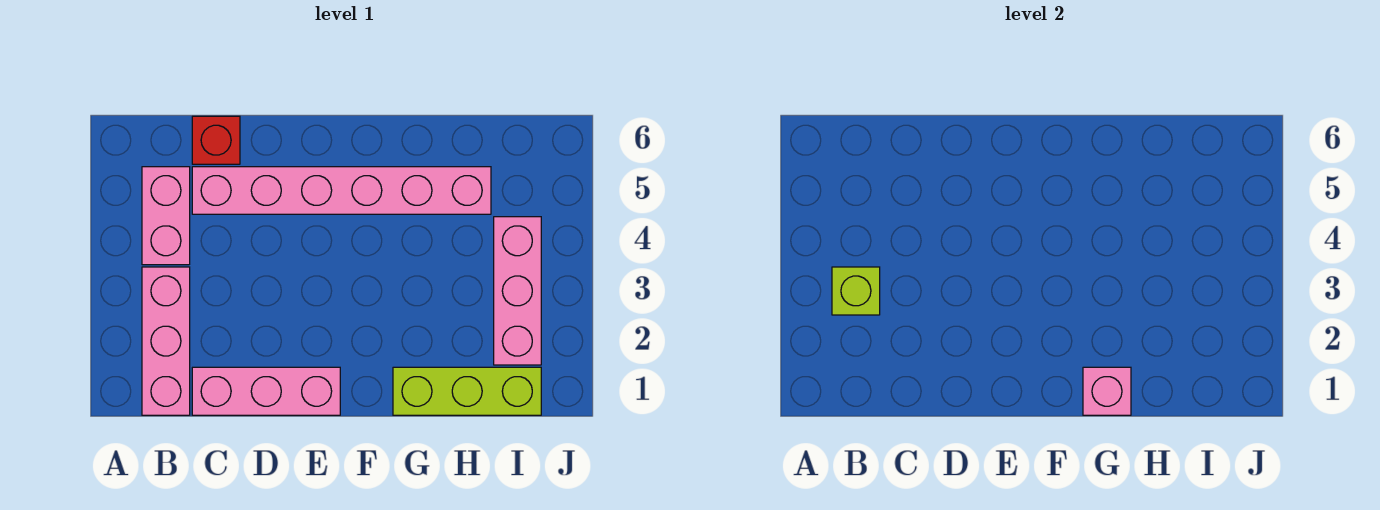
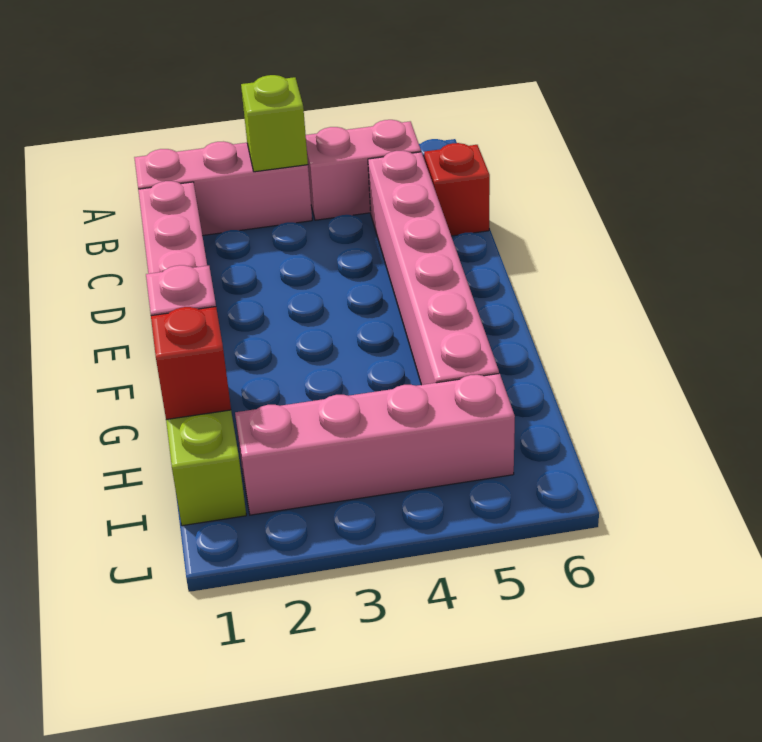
none -> red 1x1 brick [151,307,231,419]
pink 1x3 brick [494,217,541,365] -> pink 1x4 brick [235,373,515,515]

